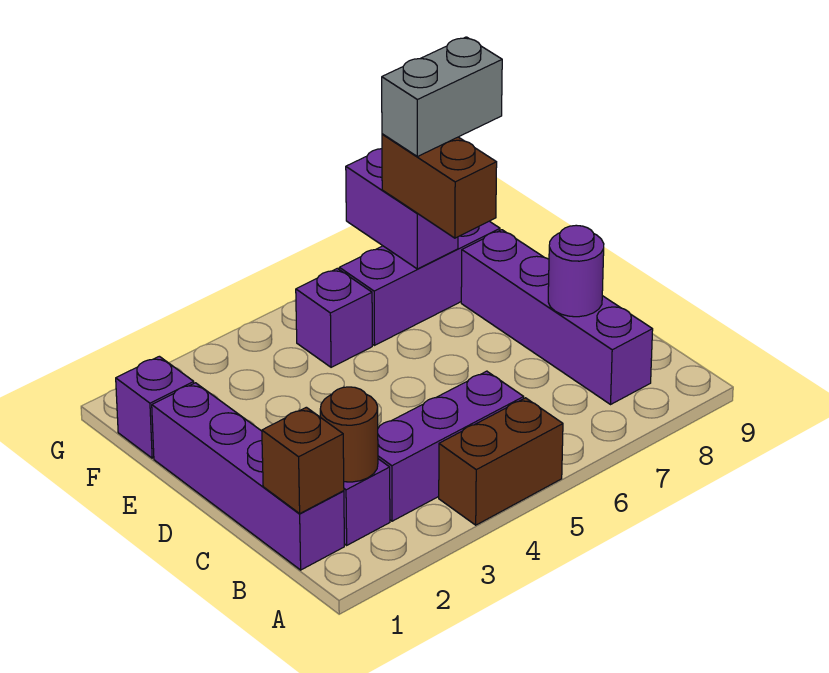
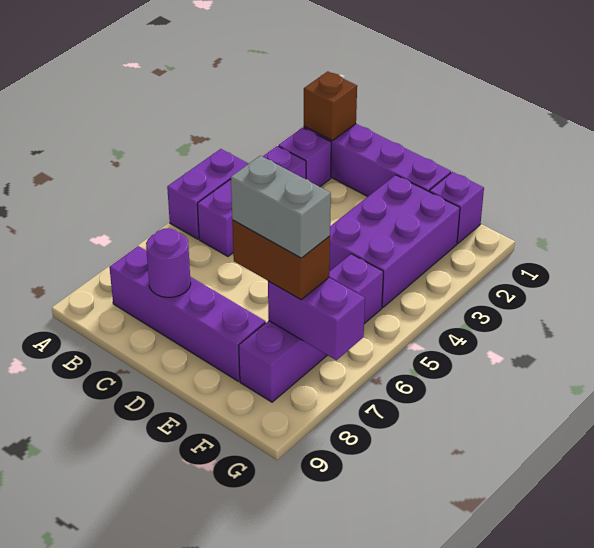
brown 1x2 brick [439,398,563,525] -> purple 1x2 brick [167,149,249,239]
brown 1x1 round brick [320,387,378,482] -> none
none -> purple 2x3 brick [329,175,460,308]
grey 1x2 brick [382,37,502,157] -> grey 1x2 brick turned to [231,156,331,258]

